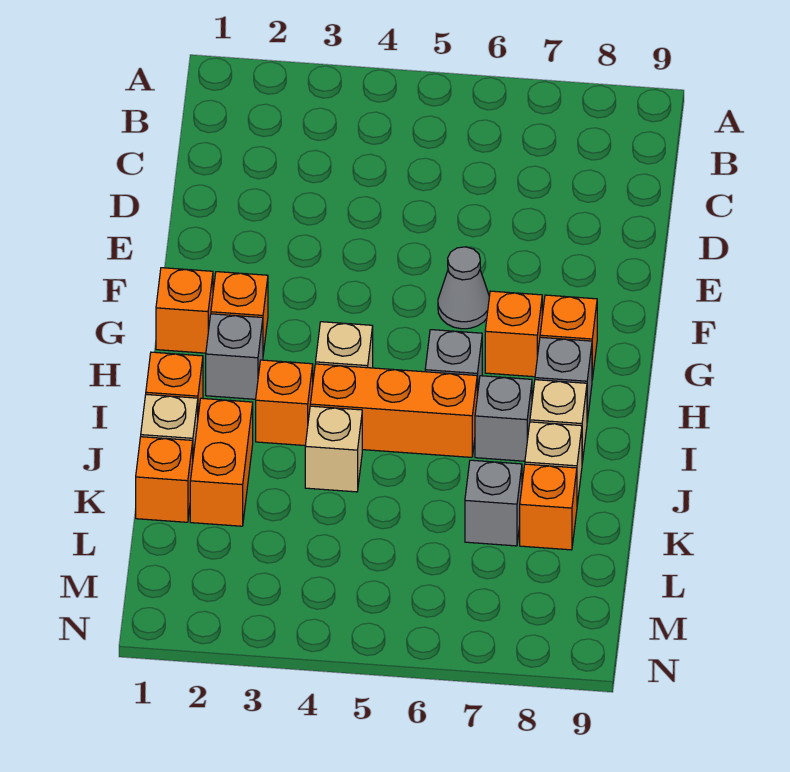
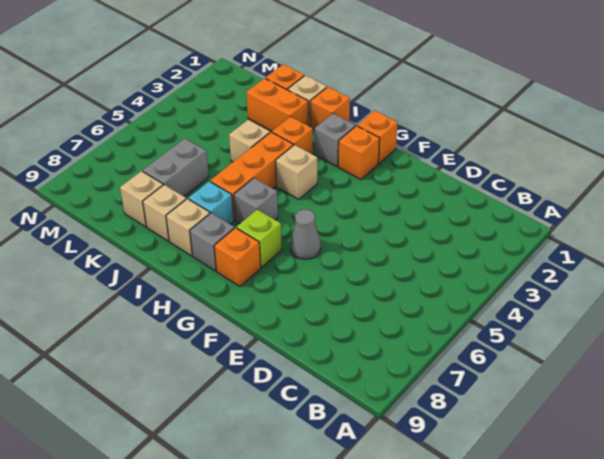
orange 1x1 brick [485,291,542,377] -> lime 1x1 brick [237,210,282,267]
grey 1x1 brick [475,376,532,461] -> cyan 1x1 brick [188,181,234,224]
grey 1x1 brick [465,460,522,546] -> grey 1x2 brick [143,139,209,196]
orange 1x1 brick [520,464,577,550] -> tan 1x1 brick [120,171,163,227]

